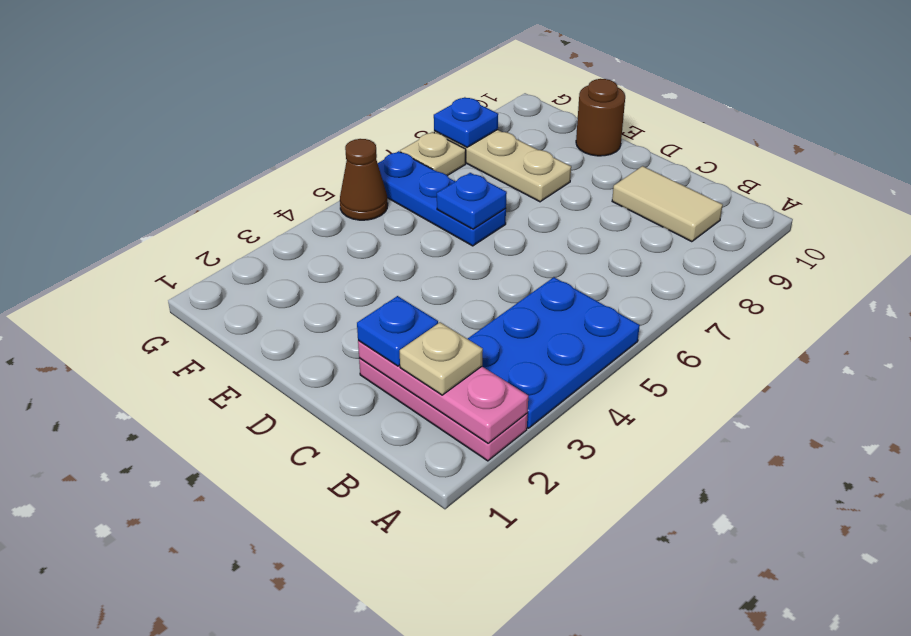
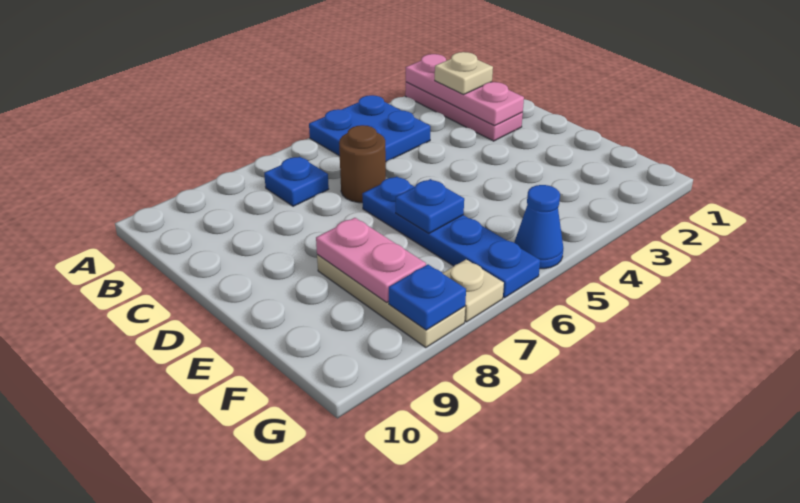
blue 2x3 plate [468,277,640,428] -> blue 2x2 plate [309,95,430,162]
tan 1x2 tile [612,166,723,242] -> none
blue 1x1 plate [357,296,438,366] -> blue 1x1 plate moved to [264,157,329,206]
blue 1x3 plate [378,151,506,246] -> blue 1x4 plate [362,176,540,298]
none -> pink 1x2 plate [316,218,426,302]
brown 1x1 round brick [576,79,625,156] -> brown 1x1 round brick moved to [339,125,386,203]
brown 1x1 cone [340,139,388,220] -> blue 1x1 cone [514,185,563,269]

